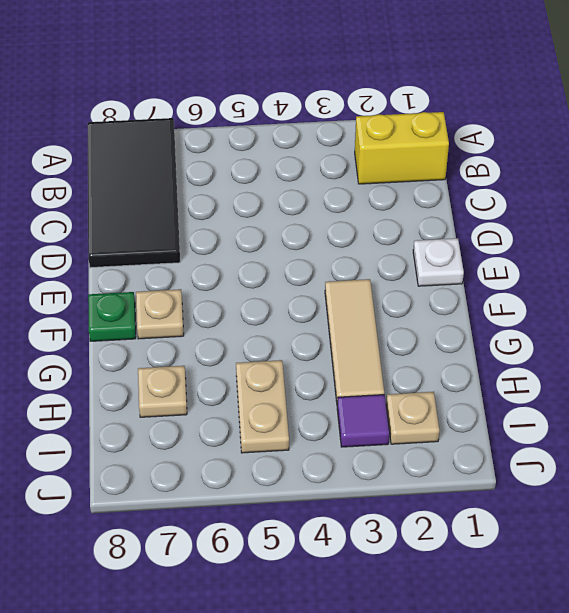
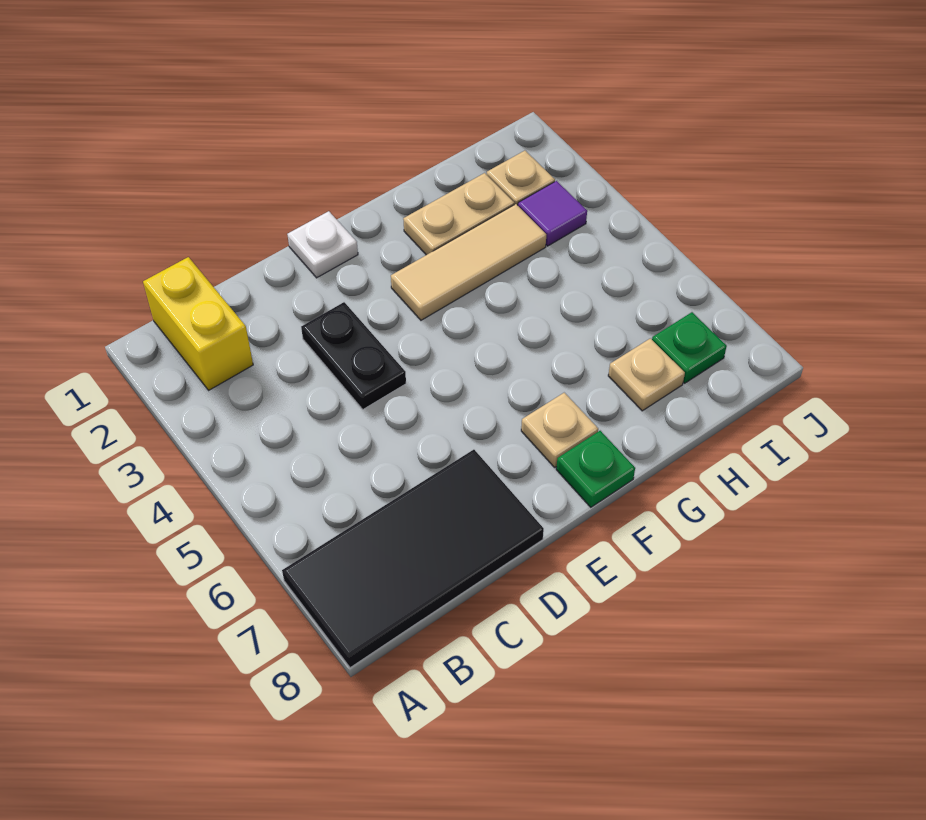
none -> black 1x2 plate [301,302,406,409]
tan 1x2 plate [236,360,289,453] -> tan 1x2 plate moved to [403,173,514,255]
none -> green 1x1 plate [652,312,727,383]

